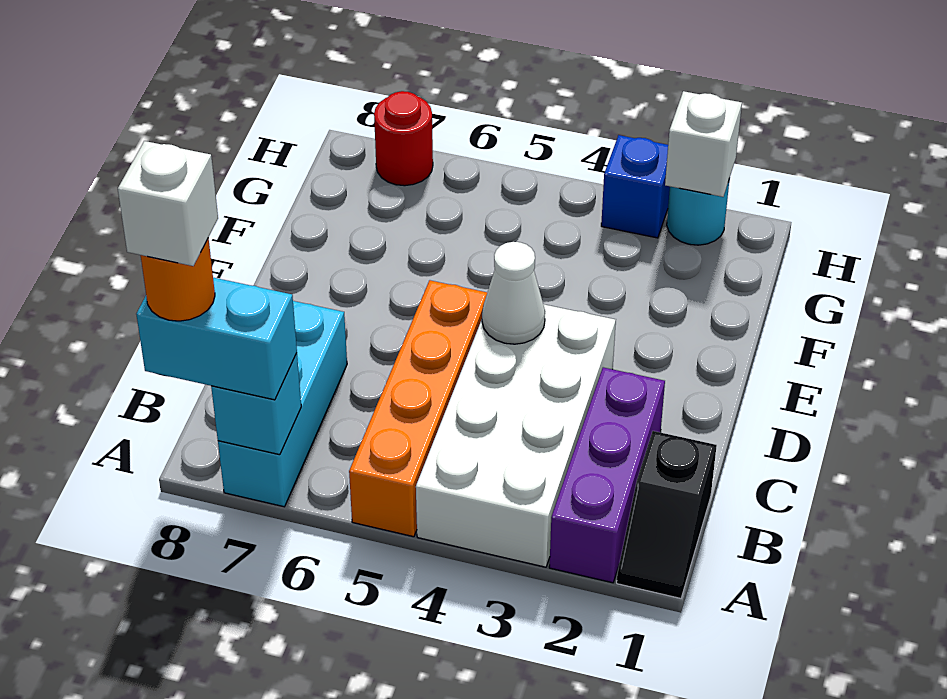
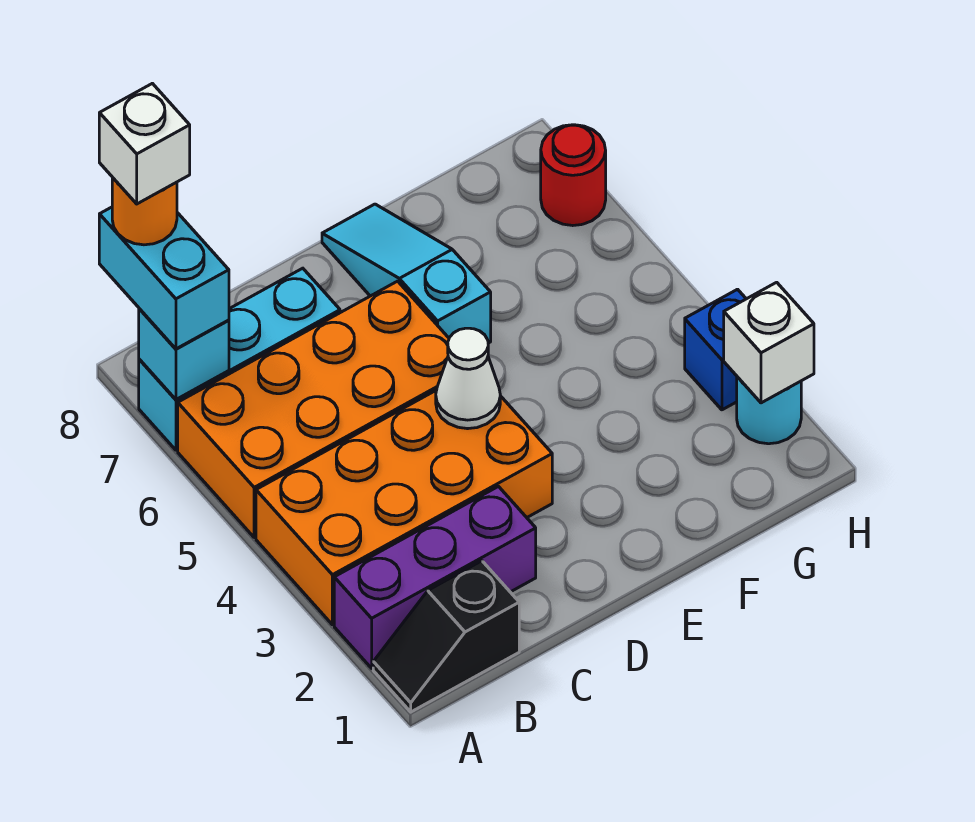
white 2x4 brick [416,304,616,567] -> orange 2x4 brick [256,390,552,625]
orange 1x4 brick [349,280,487,537] -> orange 2x4 brick [178,281,449,538]
none -> cyan 1x3 slope [322,204,491,343]

